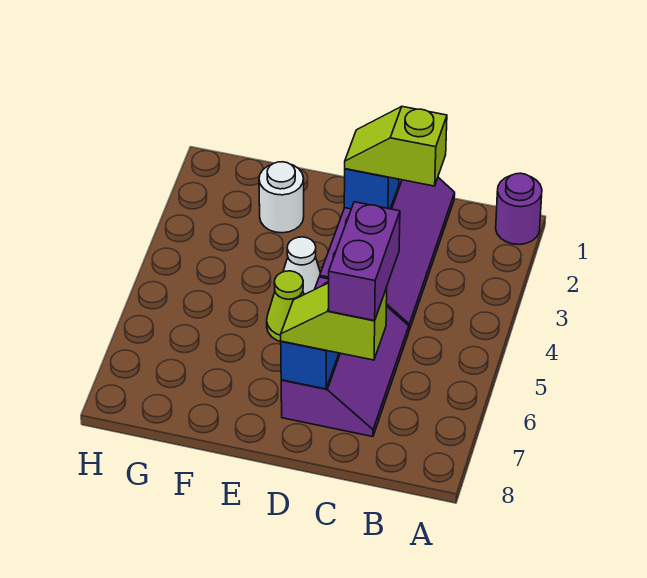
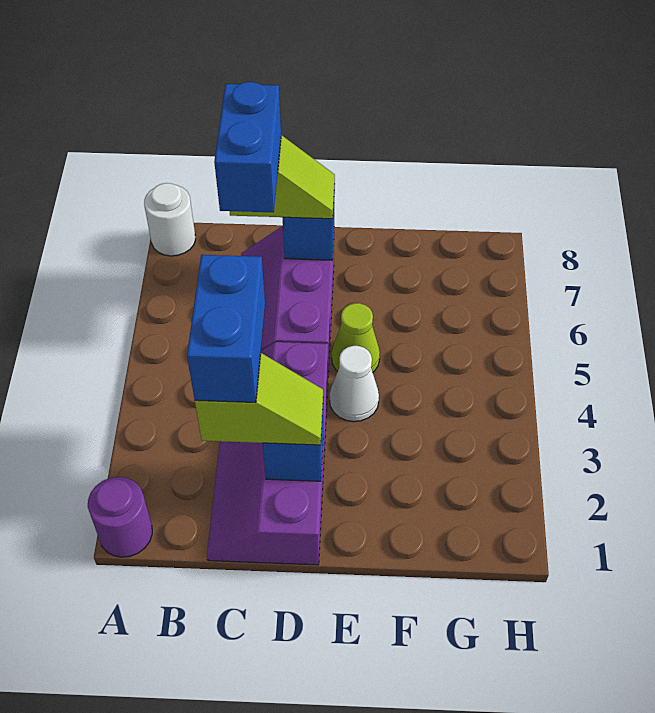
none -> blue 1x2 brick [187,255,265,402]
purple 1x2 brick [329,202,400,321] -> blue 1x2 brick [214,82,281,212]
white 1x1 round brick [259,162,304,233] -> white 1x1 round brick moved to [144,183,196,256]

